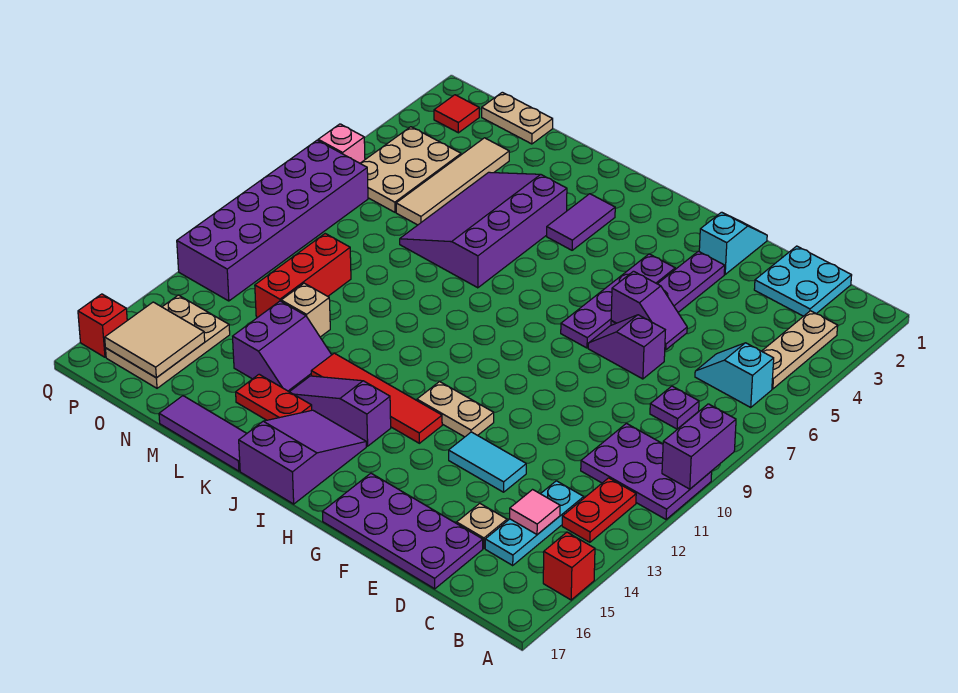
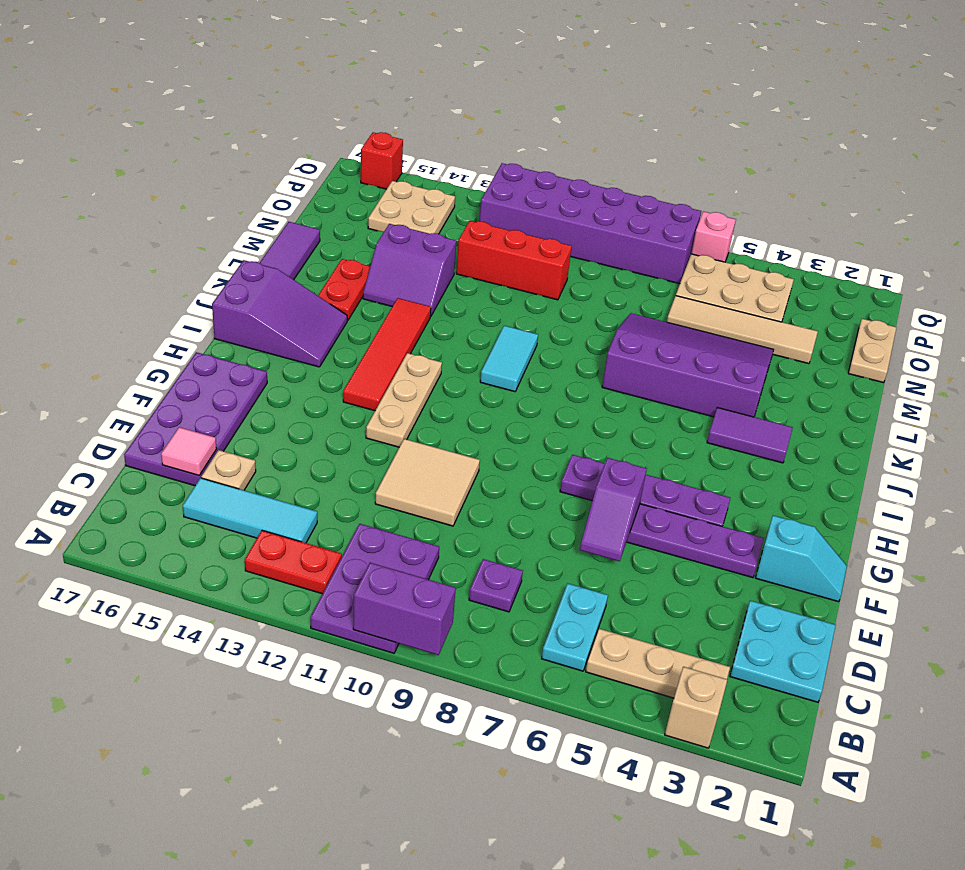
red 1x1 brick [543,532,595,600] -> none
cyan 1x2 slope [695,343,774,407] -> cyan 1x2 plate [542,583,608,671]
cyan 1x3 plate [485,481,584,565] -> cyan 1x3 tile [183,478,317,543]
pink 1x1 tile [510,490,560,535] -> pink 1x1 tile moved to [161,427,217,475]
purple 1x2 slope [588,315,665,379] -> none
cyan 1x2 tile [449,432,526,492] -> cyan 1x2 tile moved to [480,326,538,392]
tan 1x2 plate [417,382,494,437] -> tan 1x3 plate [366,353,442,447]
purple 1x3 slope [290,376,391,446] -> none
tan 1x1 brick [281,283,330,337] -> tan 1x1 brick moved to [665,667,727,748]
tan 2x3 plate [106,295,230,388] -> tan 2x2 plate [368,181,455,234]
tan 2x2 tile [105,302,205,378] -> tan 2x2 tile moved to [375,439,480,526]
red 1x1 tile [434,95,479,133] -> none

